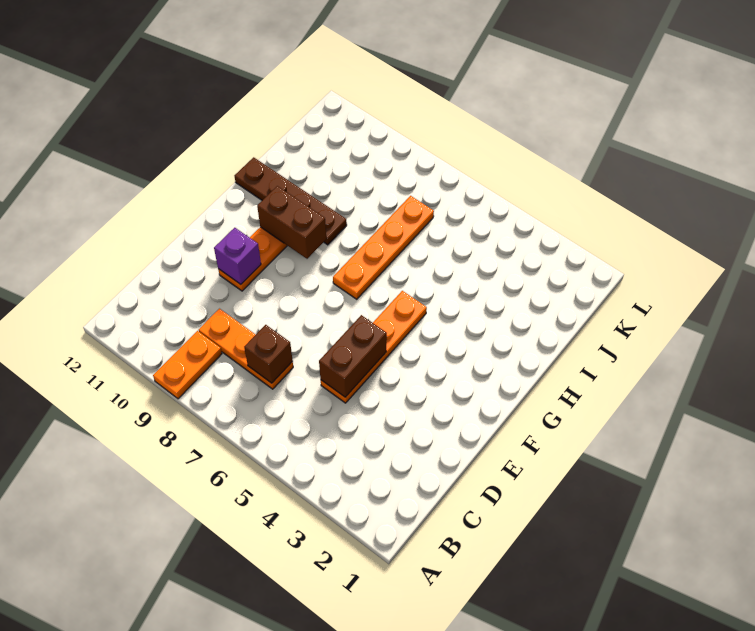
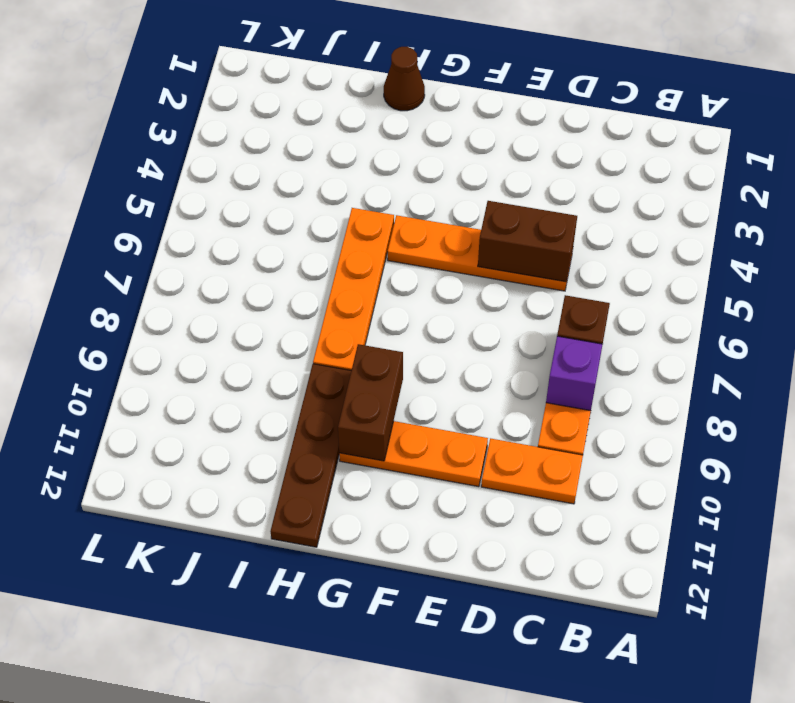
orange 1x2 plate [153,331,222,399] -> orange 1x2 plate moved to [481,438,583,504]
purple 1x1 brick [214,228,261,284] -> purple 1x1 brick moved to [546,336,603,411]
orange 1x4 plate [333,196,434,299] -> orange 1x4 plate turned to [313,208,394,370]
none -> brown 1x1 cone [384,47,425,111]

